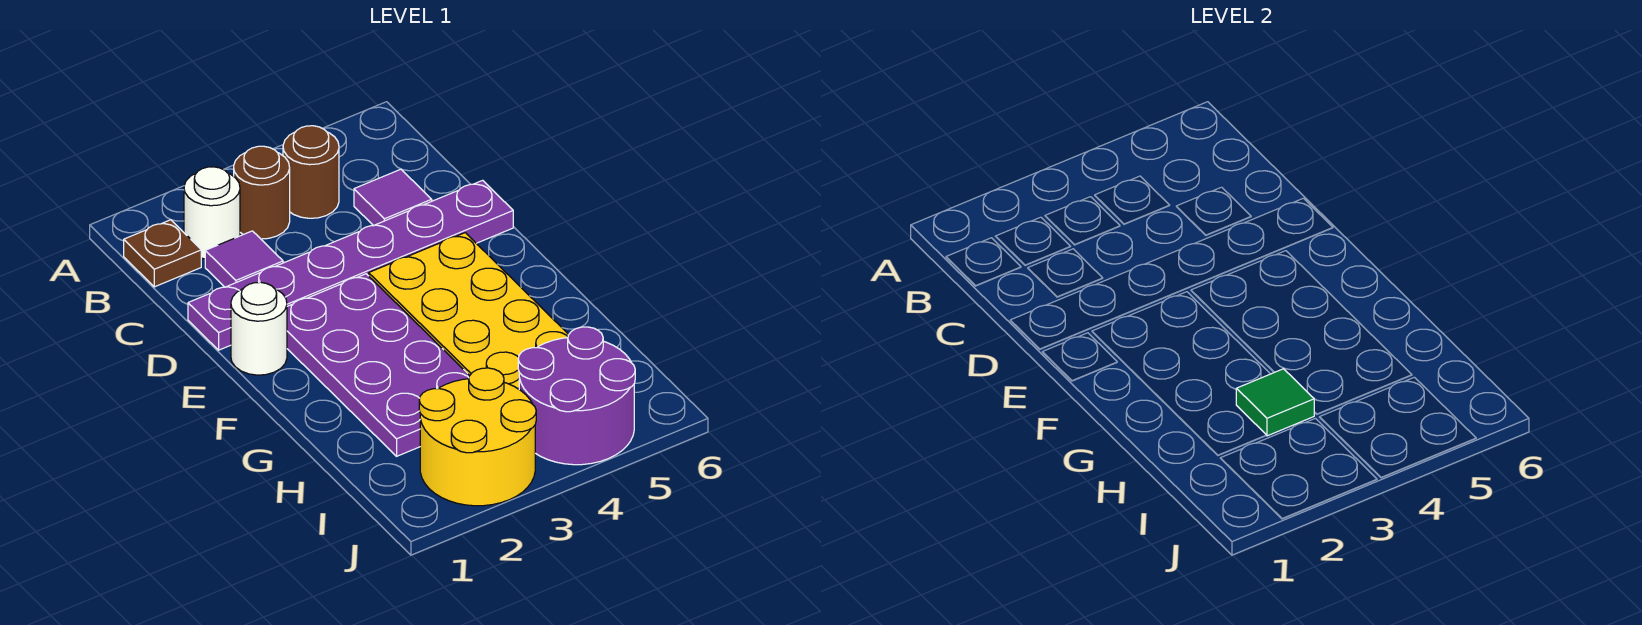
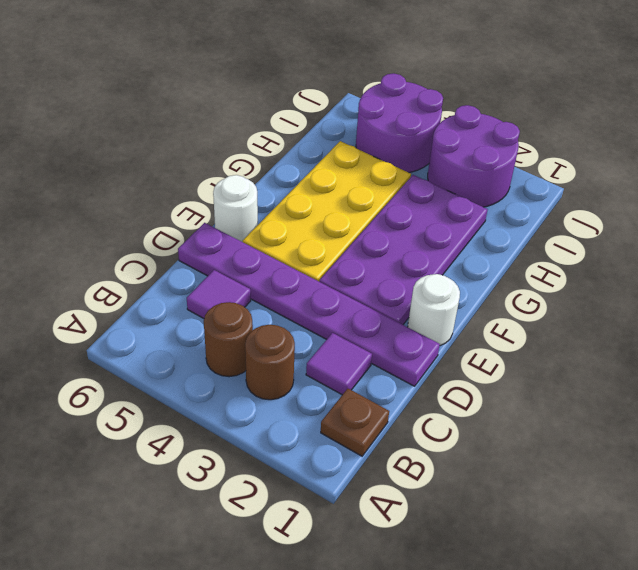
white 1x1 round brick [184,167,240,259] -> white 1x1 round brick moved to [213,175,258,242]
green 1x1 tile [1236,369,1314,436] -> none
yellow 2x2 round brick [419,368,536,506] -> purple 2x2 round brick [428,105,520,207]

